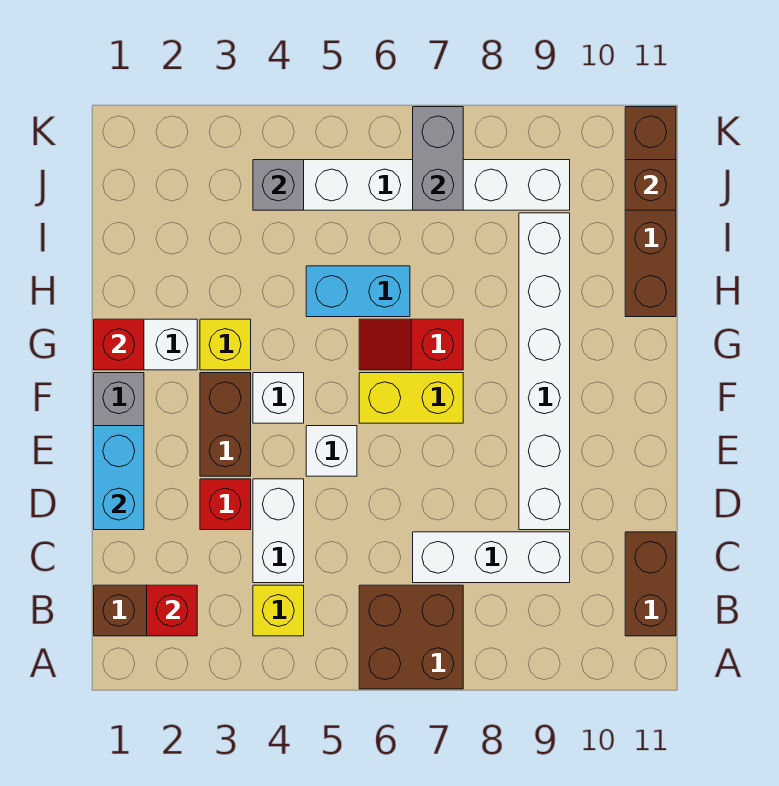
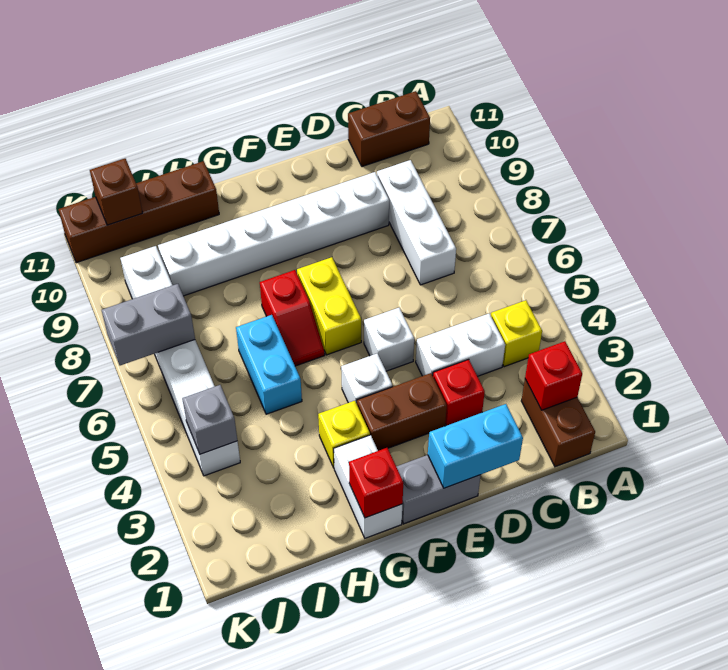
brown 2x2 brick [359,585,463,689] -> none

